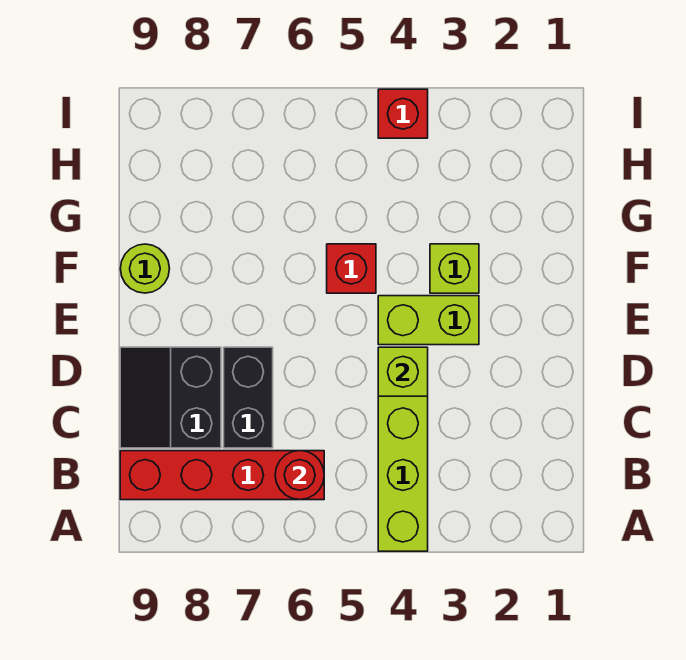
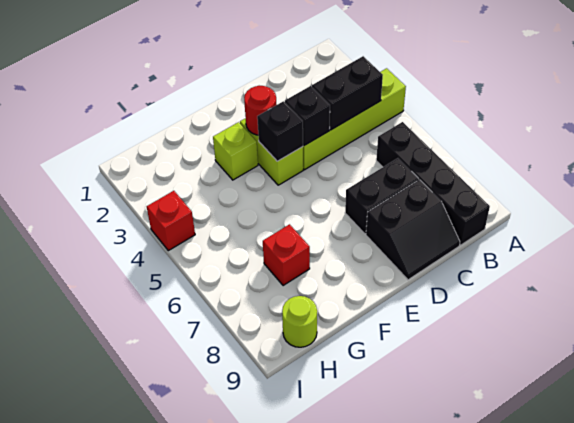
none -> black 1x2 brick [312,56,383,130]
red 1x4 brick [120,451,324,500] -> black 1x4 brick [376,122,490,245]
red 1x1 round brick [275,451,324,500] -> red 1x1 round brick moved to [244,86,277,135]
lime 1x1 brick [378,347,428,396] -> black 1x1 brick [285,86,330,145]
none -> black 1x1 brick [257,101,303,161]
red 1x1 brick [327,244,376,293] -> red 1x1 brick moved to [263,224,310,286]
lime 1x1 round brick [120,244,170,293] -> lime 1x1 round brick moved to [282,296,317,347]

